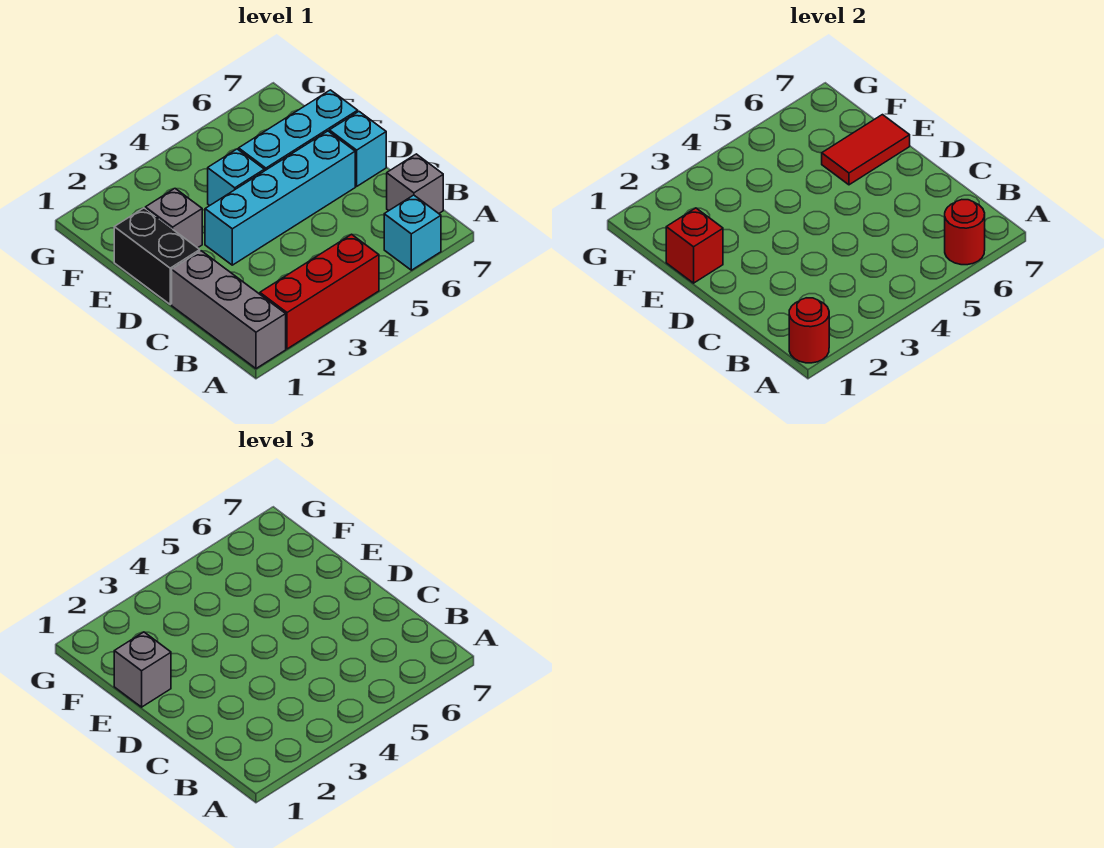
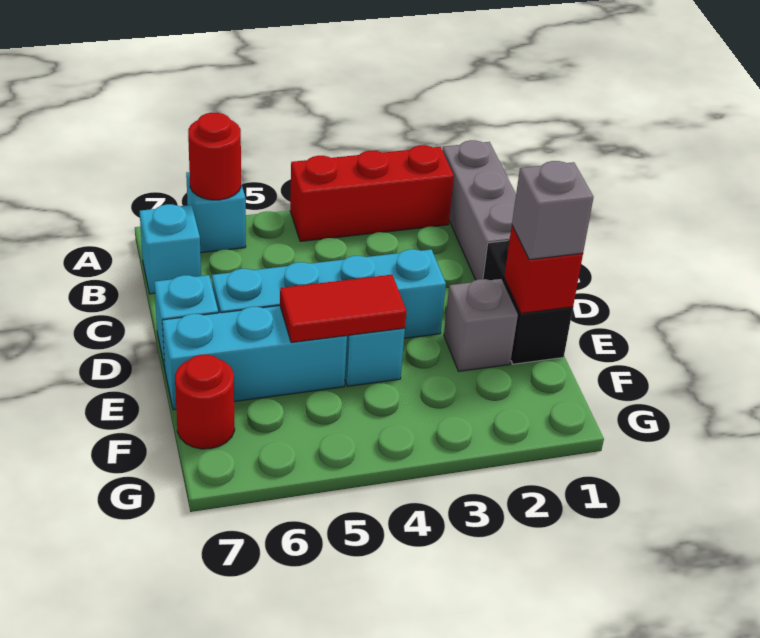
red 1x1 round brick [789,298,829,363] -> red 1x1 round brick moved to [175,355,235,449]
grey 1x1 brick [387,154,443,213] -> cyan 1x1 brick [140,204,201,294]
red 1x2 tile [822,115,910,185] -> red 1x2 tile moved to [280,275,406,343]

